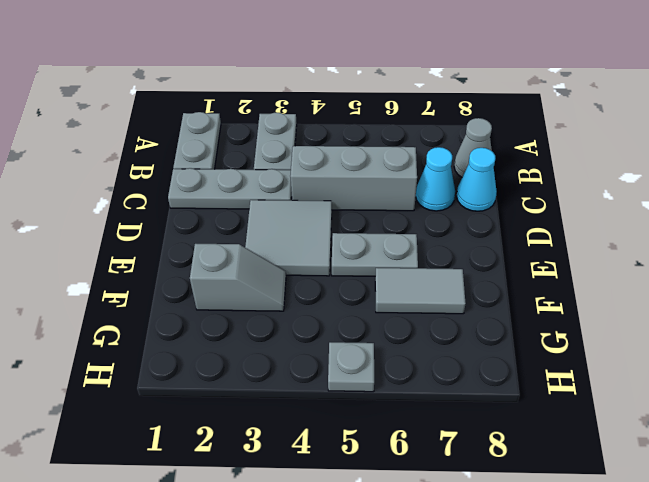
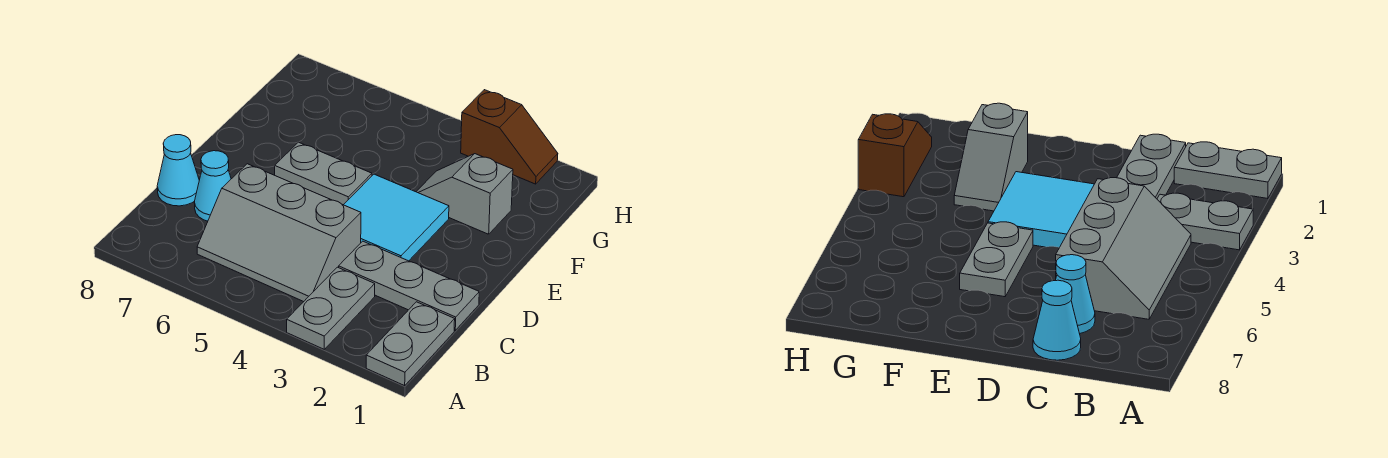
grey 1x1 cone [454,118,492,177] -> none
grey 2x2 tile [245,200,332,276] -> cyan 2x2 tile [344,174,449,261]
grey 1x2 tile [375,268,466,314] -> none
none -> brown 1x2 slope [461,90,558,184]
grey 1x1 plate [328,342,374,392] -> none

